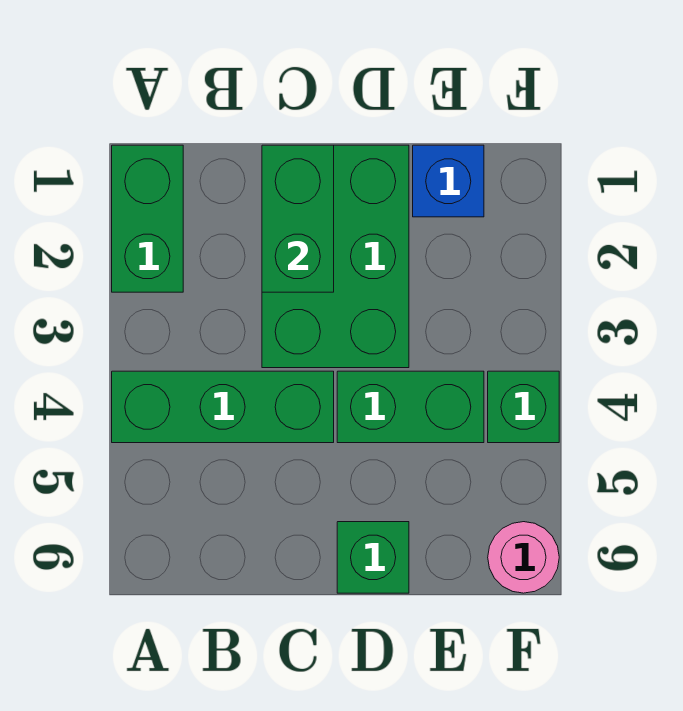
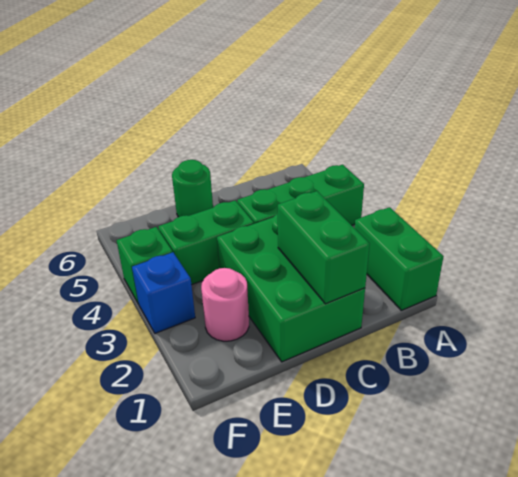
green 1x1 brick [337,522,409,593] -> green 1x1 round brick [172,160,213,217]
blue 1x1 brick [413,145,484,217] -> blue 1x1 brick moved to [132,252,195,333]
pink 1x1 round brick [488,522,559,593] -> pink 1x1 round brick moved to [201,268,249,341]

